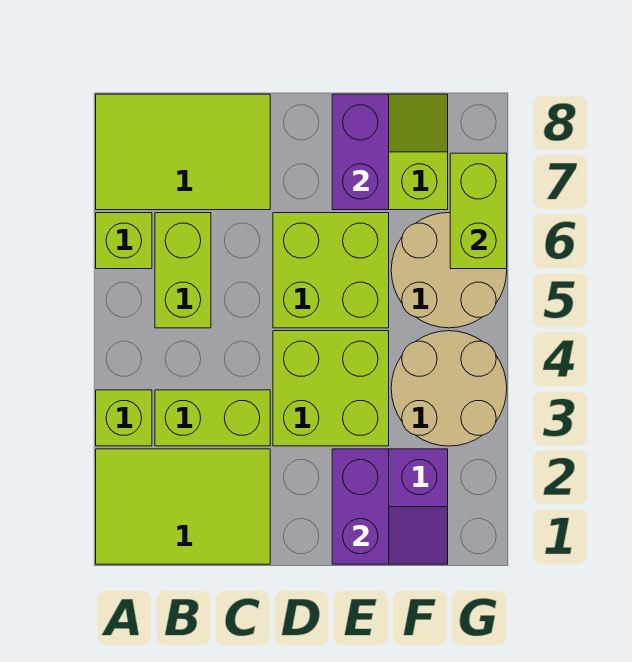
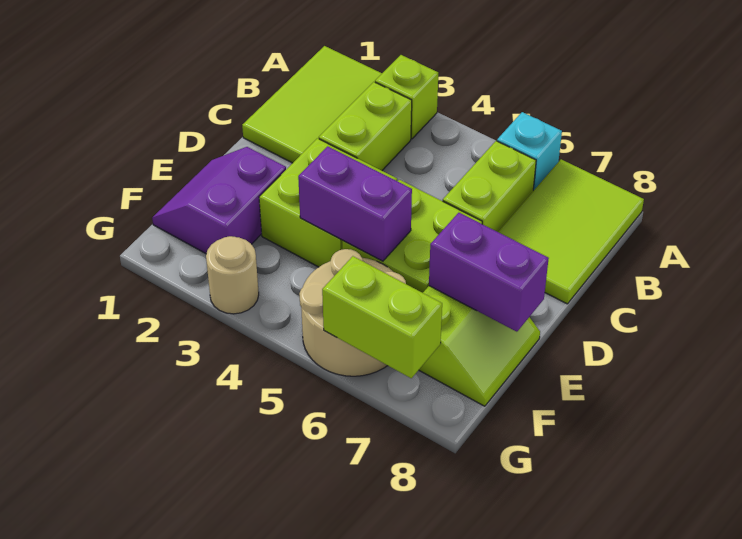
lime 1x1 brick [96,213,152,269] -> cyan 1x1 brick [497,112,562,191]
lime 1x2 brick [155,213,211,328] -> lime 1x2 brick turned to [443,141,536,232]
purple 1x2 brick [332,449,389,564] -> purple 1x2 brick moved to [298,146,412,261]
tan 2x2 round brick [391,331,507,446] -> tan 1x1 round brick [206,236,259,314]

